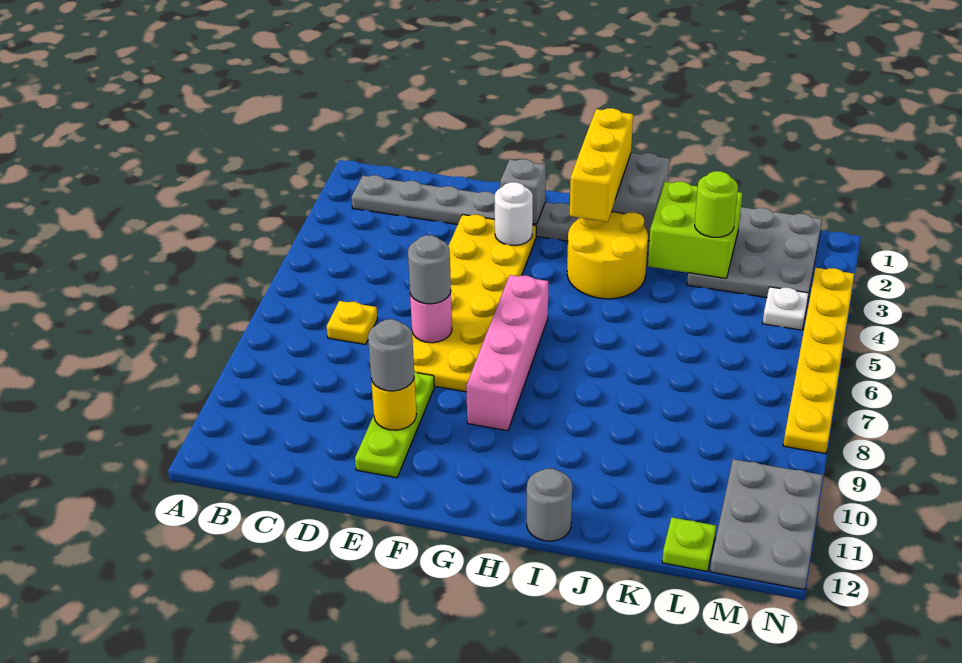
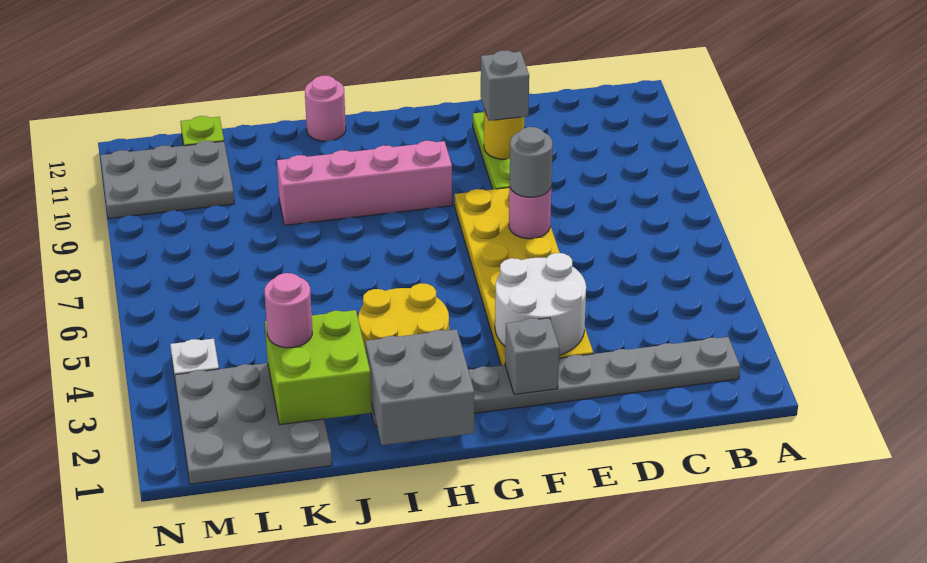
yellow 1x1 plate [327,301,378,345] -> none
grey 1x1 round brick [368,319,414,391] -> grey 1x1 brick [481,51,529,121]
white 1x1 round brick [495,182,533,246] -> white 2x2 round brick [495,253,586,355]
pink 1x4 brick [466,275,548,431] -> pink 1x4 brick turned to [277,141,452,225]
yellow 1x3 brick [570,108,633,222] -> none
grey 1x1 round brick [527,469,572,541] -> pink 1x1 round brick [305,76,346,141]
lime 1x1 round brick [695,171,738,237] -> pink 1x1 round brick [265,273,312,348]
grey 2x3 plate [710,459,823,590] -> grey 2x3 plate turned to [100,141,234,219]
yellow 1x6 plate [783,268,854,454] -> none

